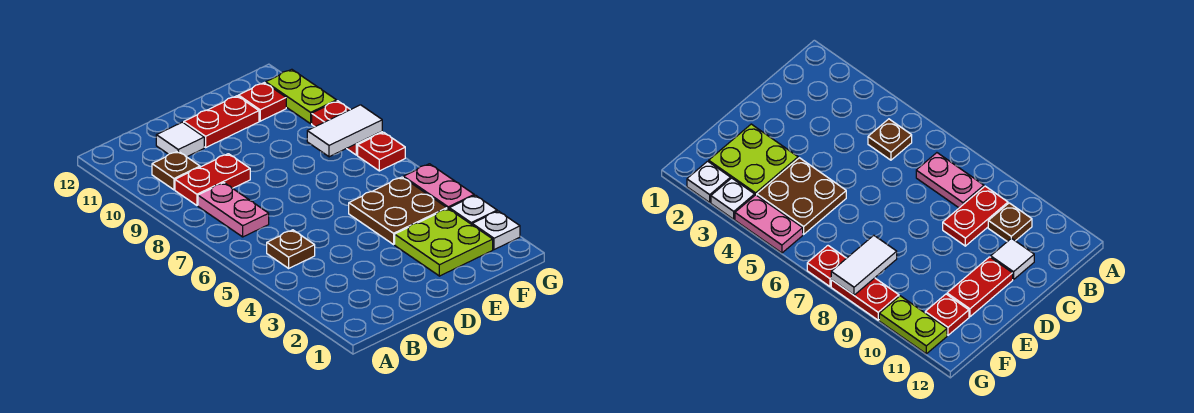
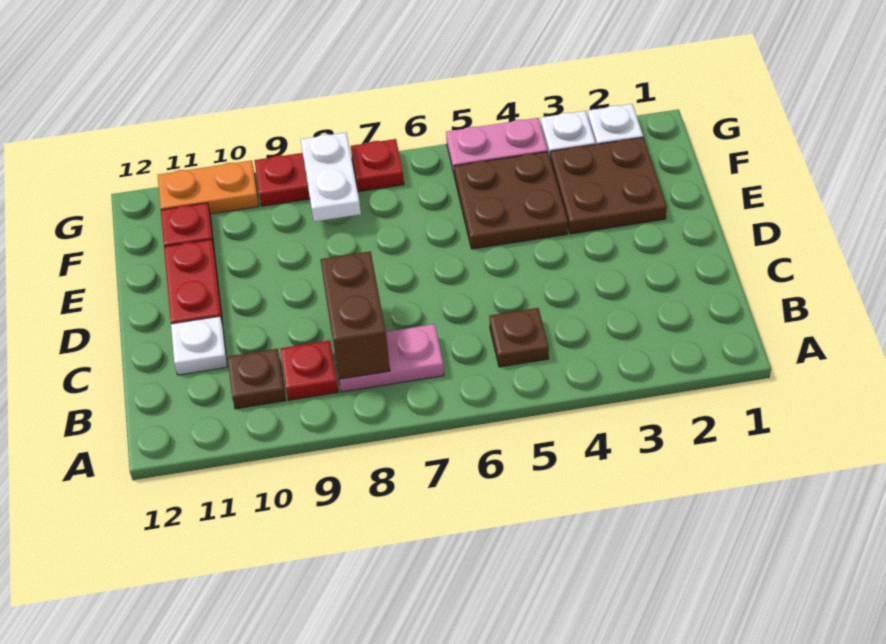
none -> brown 1x2 brick [320,251,390,379]
red 1x2 plate [175,154,250,205] -> red 1x1 plate [280,341,339,400]
white 1x1 tile [156,122,204,157] -> white 1x1 plate [171,316,227,375]
lime 2x2 plate [395,209,493,276] -> brown 2x2 plate [550,137,667,234]
white 1x2 tile [307,105,382,157] -> white 1x2 plate [301,133,361,222]
lime 1x2 plate [266,69,337,124] -> orange 1x2 plate [158,160,259,214]

